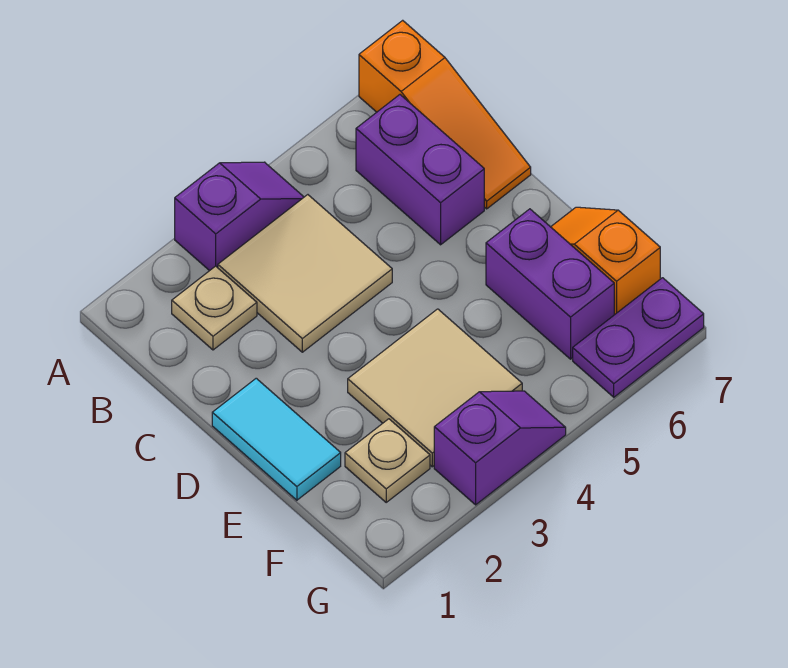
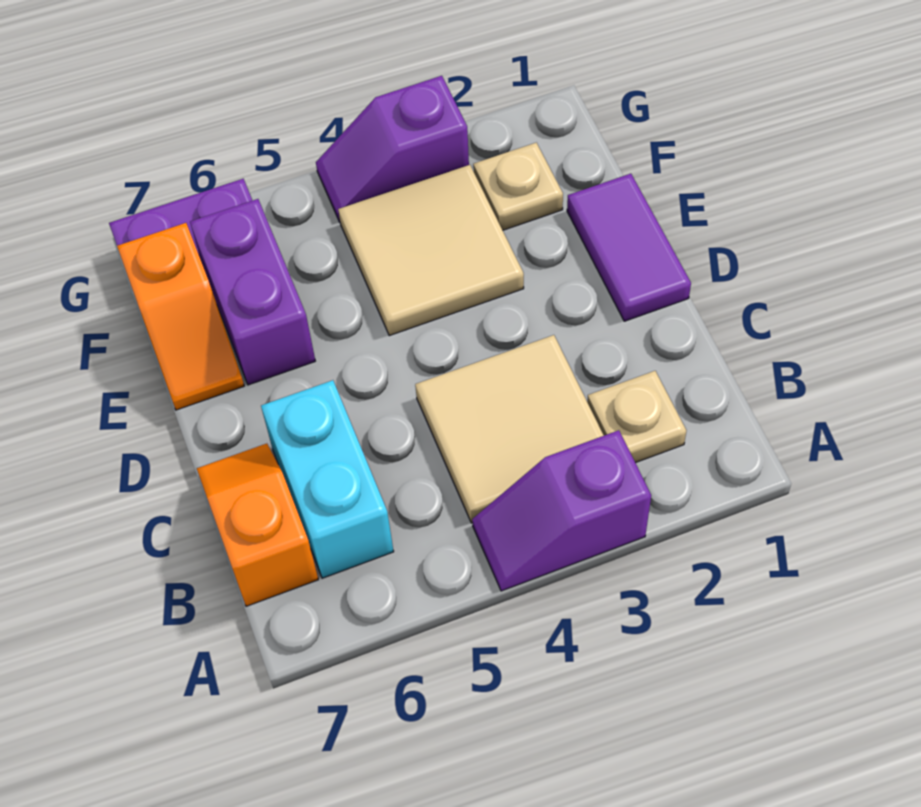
orange 1x3 slope [359,20,531,209] -> orange 1x2 slope [197,444,318,606]
purple 1x2 brick [356,95,484,245] -> cyan 1x2 brick [261,380,394,578]
cyan 1x2 tile [212,378,341,500] -> purple 1x2 tile [567,174,691,321]

